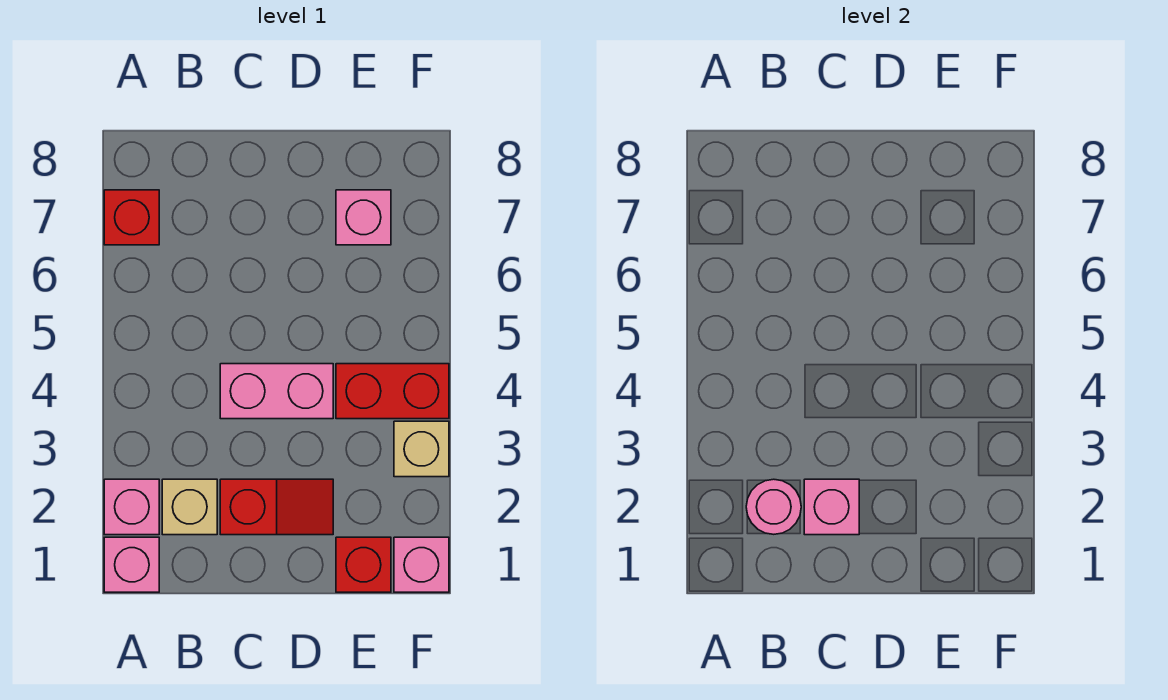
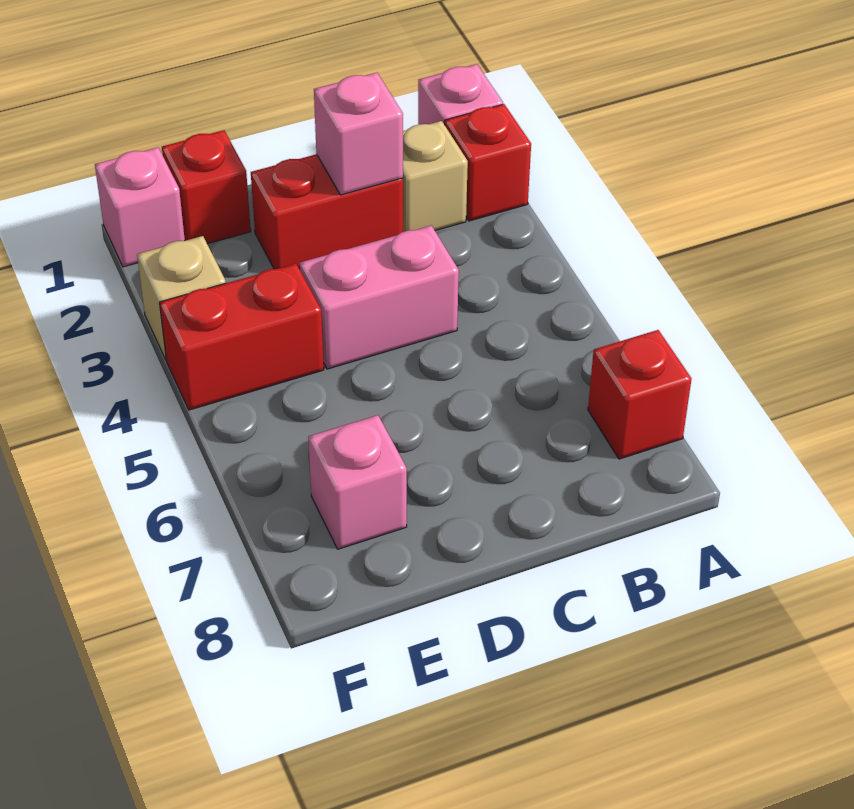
pink 1x1 brick [104,479,159,535] -> red 1x1 brick [445,104,531,221]
pink 1x1 round brick [746,479,801,534] -> none
red 1x2 slope [220,479,333,535] -> red 1x2 brick [251,154,403,269]

